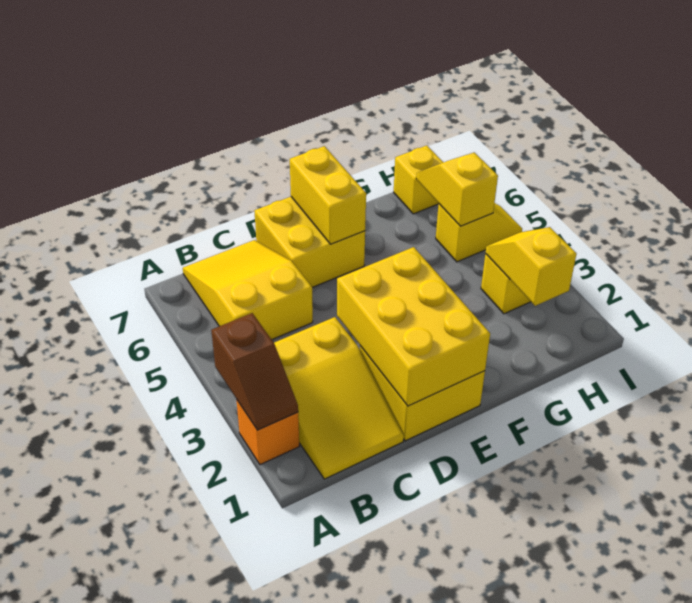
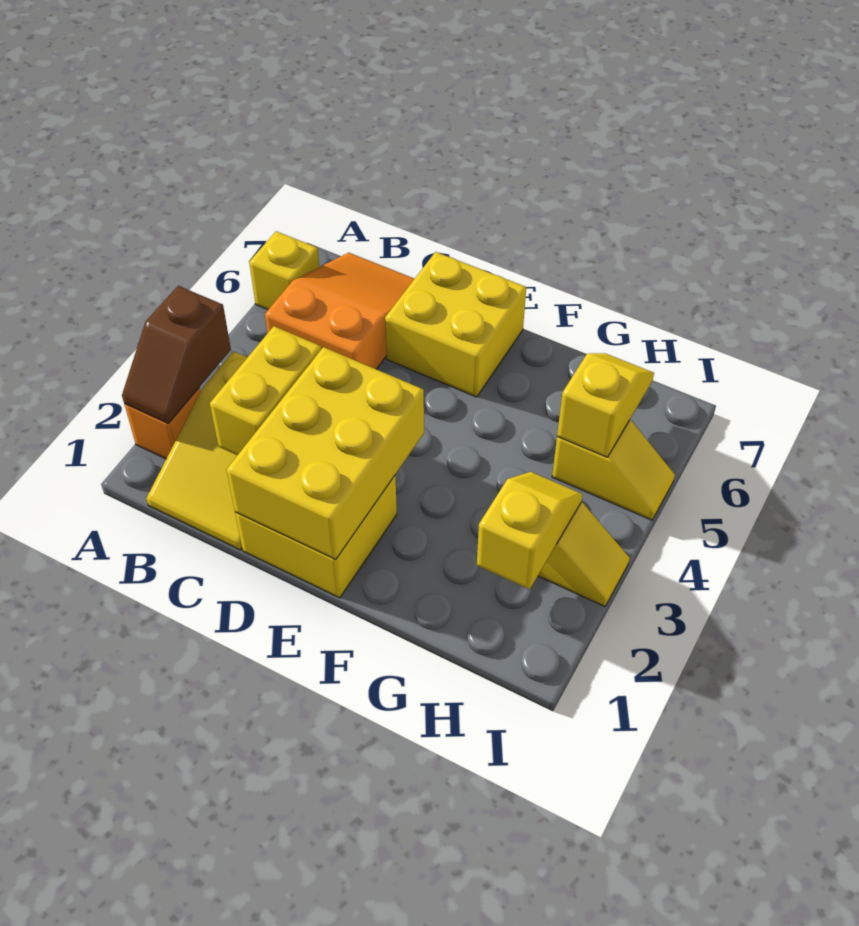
yellow 2x3 slope [183,240,313,340] -> orange 2x3 slope [265,253,414,369]
yellow 1x2 brick [290,146,366,244] -> yellow 1x2 brick moved to [210,326,321,455]
yellow 1x1 brick [394,145,443,214] -> yellow 1x1 brick moved to [249,231,319,310]

